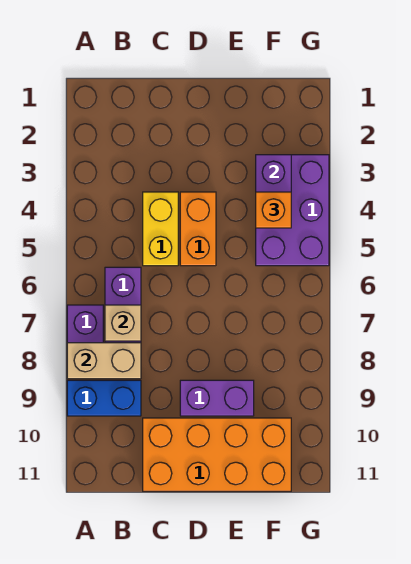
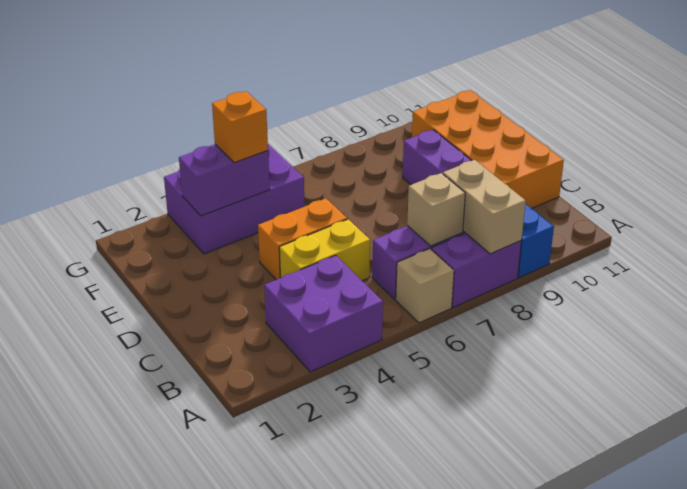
none -> purple 2x2 brick [264,255,383,372]
none -> tan 1x1 brick [396,249,454,323]

